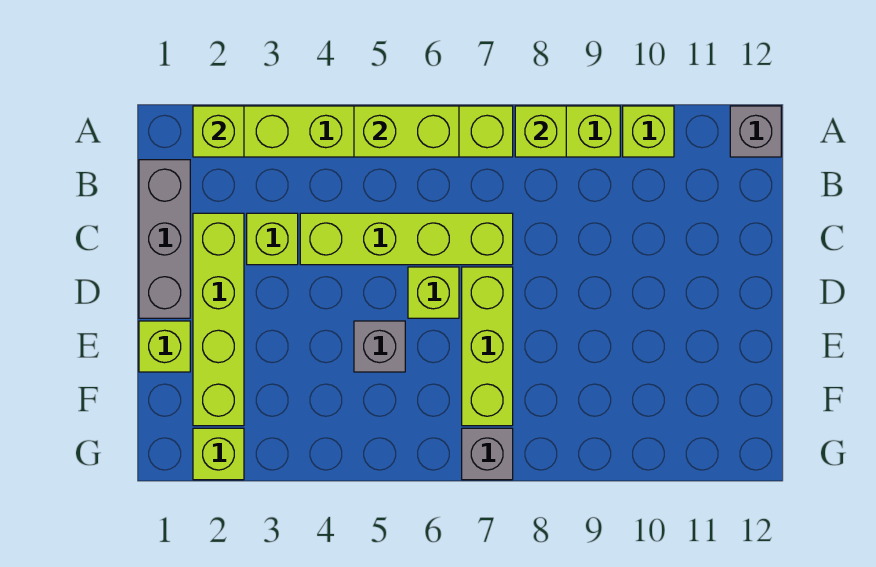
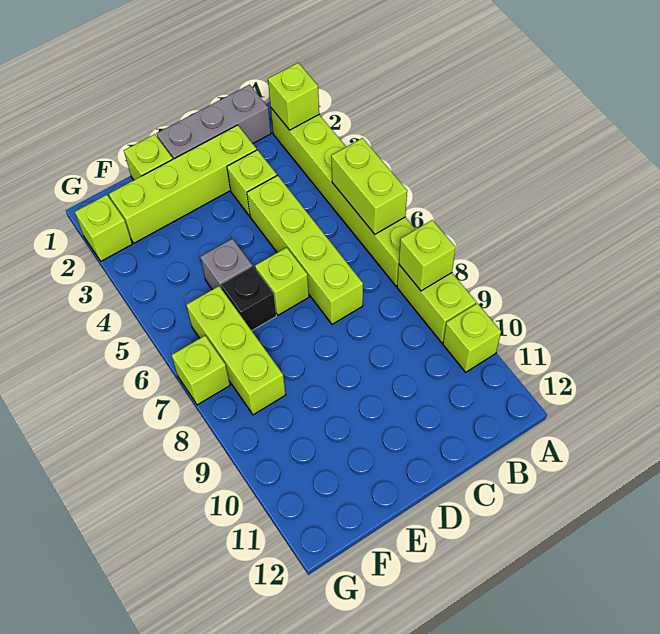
grey 1x1 brick [730,106,781,157] -> none
lime 1x3 brick [462,267,513,426] -> lime 1x3 brick turned to [186,286,286,415]
none -> black 1x1 brick [221,267,276,331]
grey 1x1 brick [462,428,513,480] -> lime 1x1 brick [172,336,230,405]

